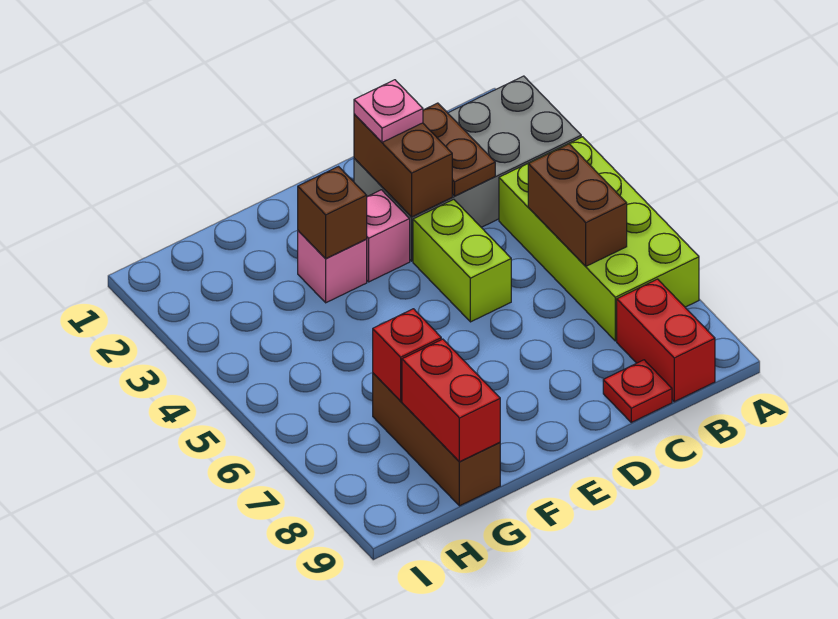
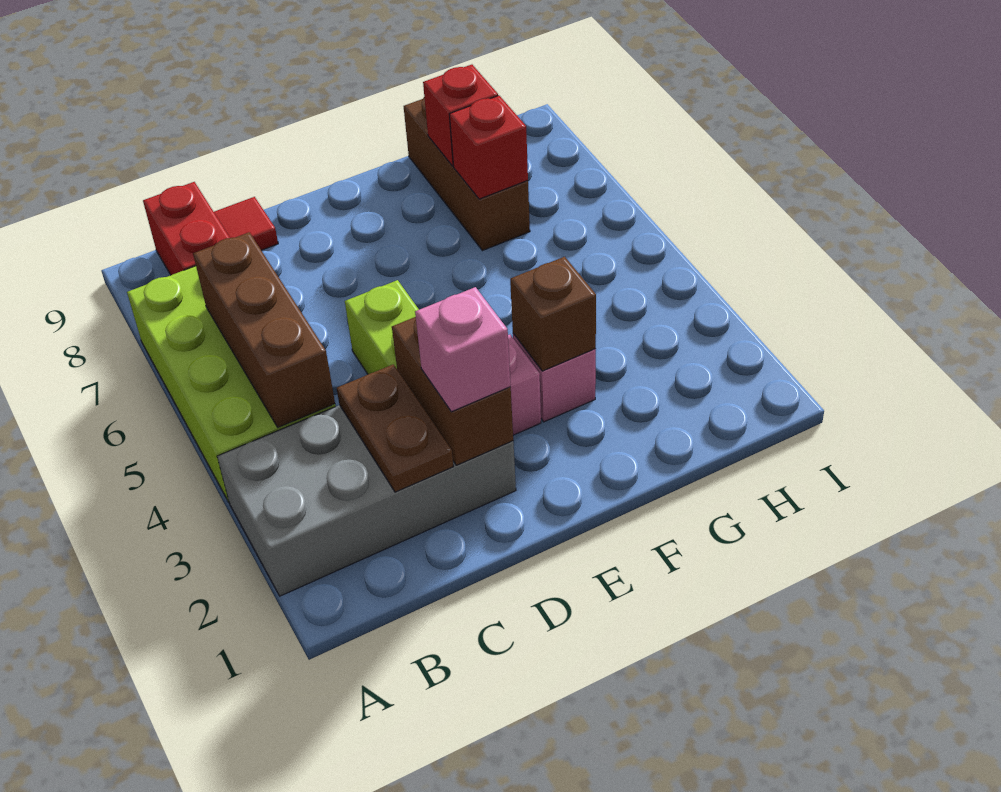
brown 1x2 brick [528,144,627,266] -> brown 1x3 brick [193,232,335,427]
red 1x1 plate [603,360,672,422] -> red 1x1 tile [214,197,278,250]
pink 1x1 plate [354,80,423,142] -> pink 1x1 brick [415,287,511,412]
red 1x2 brick [402,339,500,462] -> red 1x1 brick [423,65,498,166]

